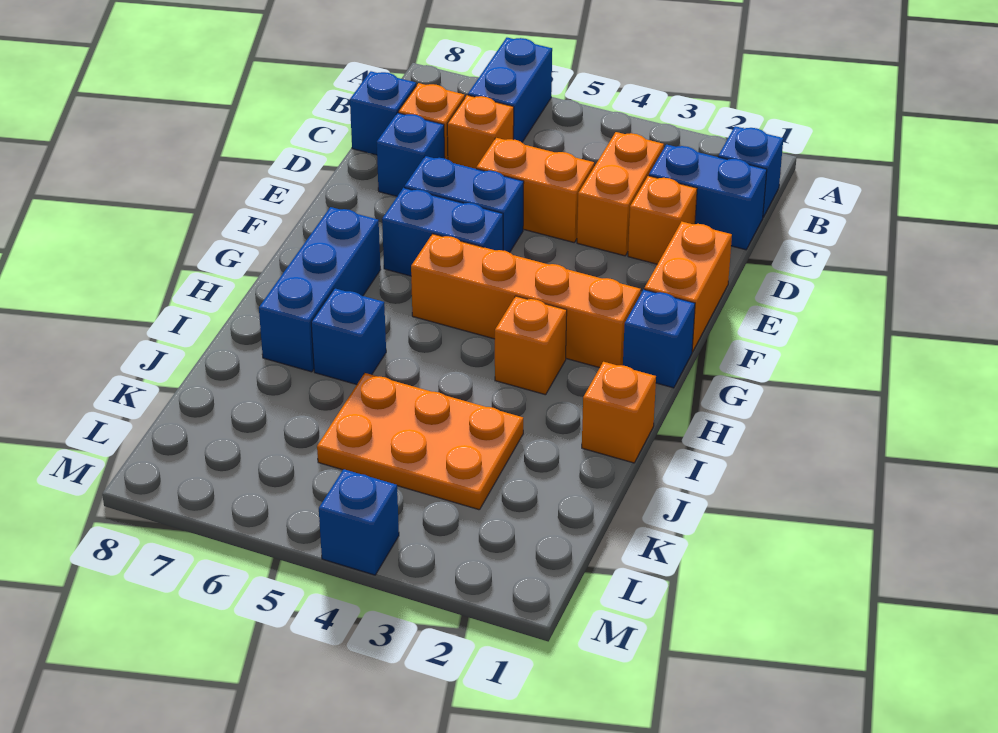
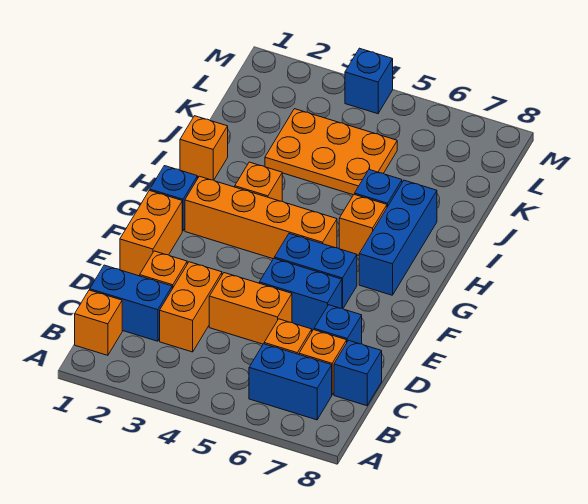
blue 1x2 brick [468,38,552,142] -> blue 1x2 brick turned to [249,344,332,420]
blue 1x1 brick [718,126,783,217] -> orange 1x1 brick [75,290,122,355]
none -> orange 1x1 brick [339,194,387,255]

